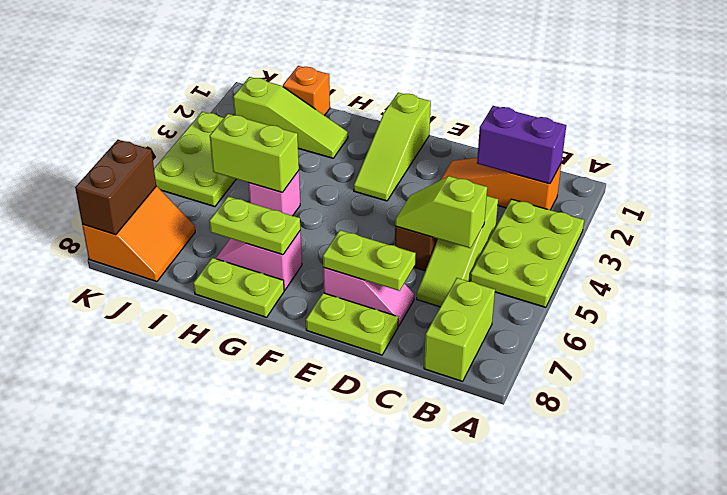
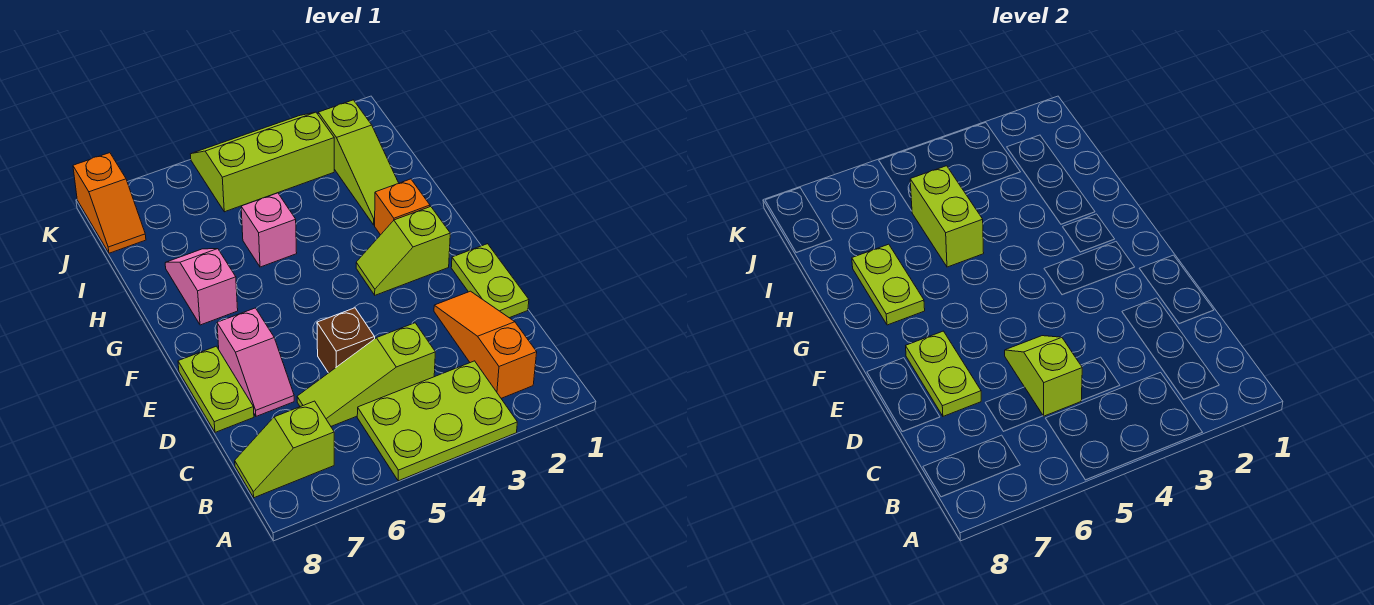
purple 1x2 brick [477,106,566,184] -> none
lime 1x2 brick [424,278,495,381] -> lime 1x2 slope [235,401,334,498]
lime 1x3 slope [354,92,431,201] -> lime 1x2 slope [356,207,450,295]
lime 1x2 plate [193,258,284,317] -> lime 1x2 plate moved to [451,244,529,318]
orange 1x1 brick [283,66,330,116] -> orange 1x1 brick moved to [375,179,430,235]
lime 2x3 plate [154,112,236,207] -> lime 2x3 slope [190,112,334,212]
orange 2x2 slope [82,186,195,282] -> orange 1x2 slope [73,153,146,253]
brown 1x2 brick [75,140,156,235] -> none

